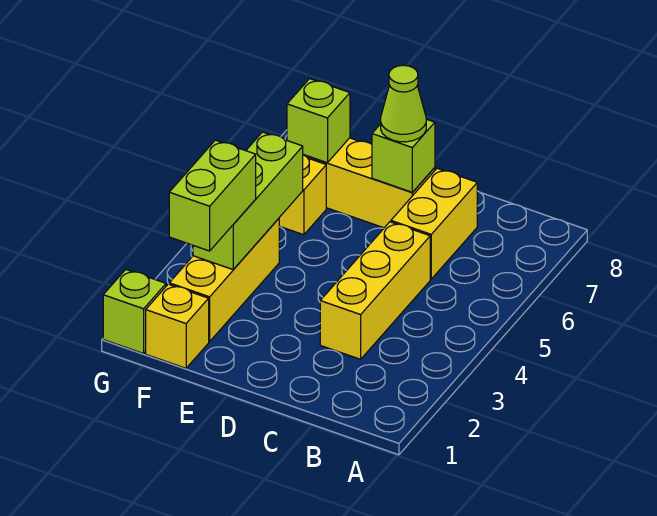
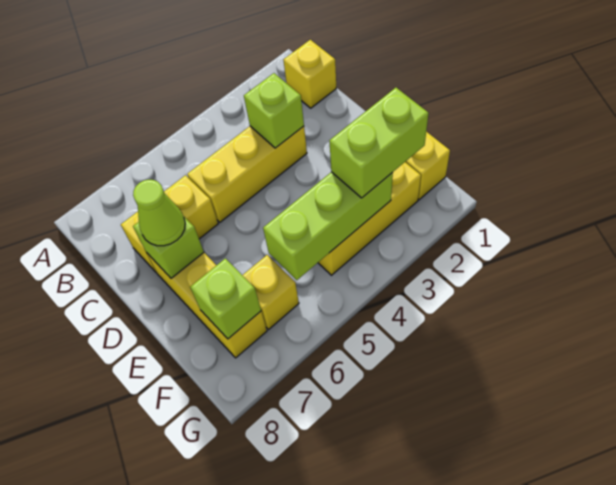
none -> yellow 1x1 brick [283,40,336,108]
lime 1x1 brick [103,270,166,354] -> lime 1x1 brick moved to [244,73,304,148]

